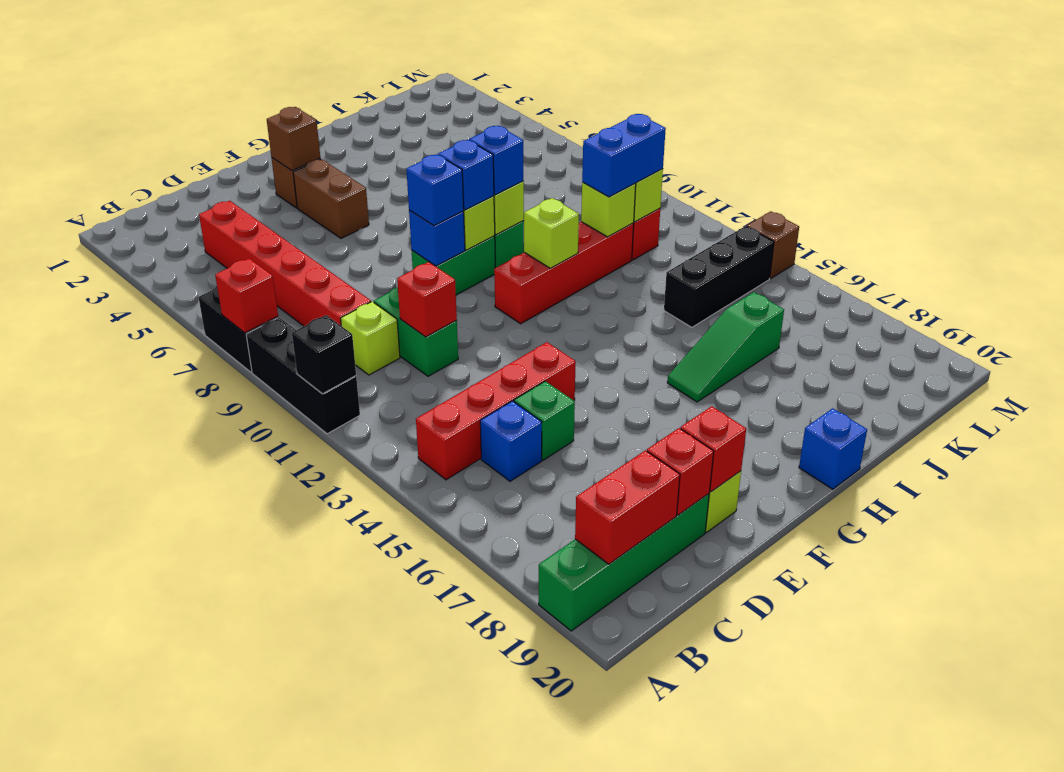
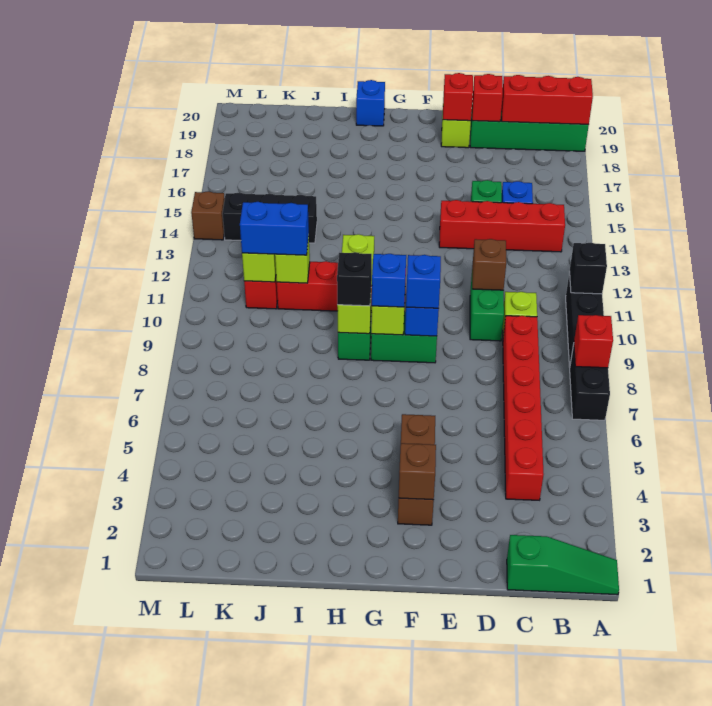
red 1x2 brick [575,450,680,564] -> red 1x3 brick [501,75,593,125]
red 1x1 brick [397,262,457,337] -> brown 1x1 brick [472,239,506,290]
blue 1x1 brick [469,126,523,195] -> black 1x1 brick [337,252,372,306]
green 1x3 slope [667,292,784,402] -> green 1x3 slope moved to [507,535,619,595]

